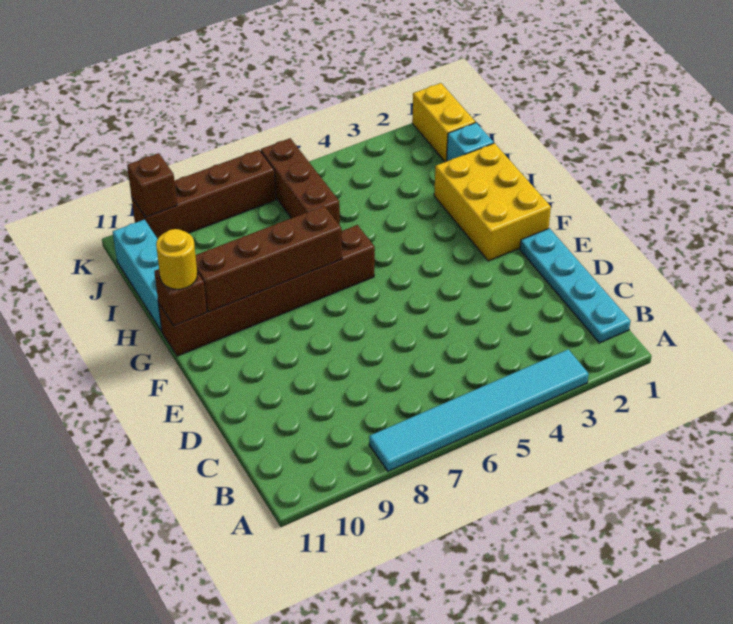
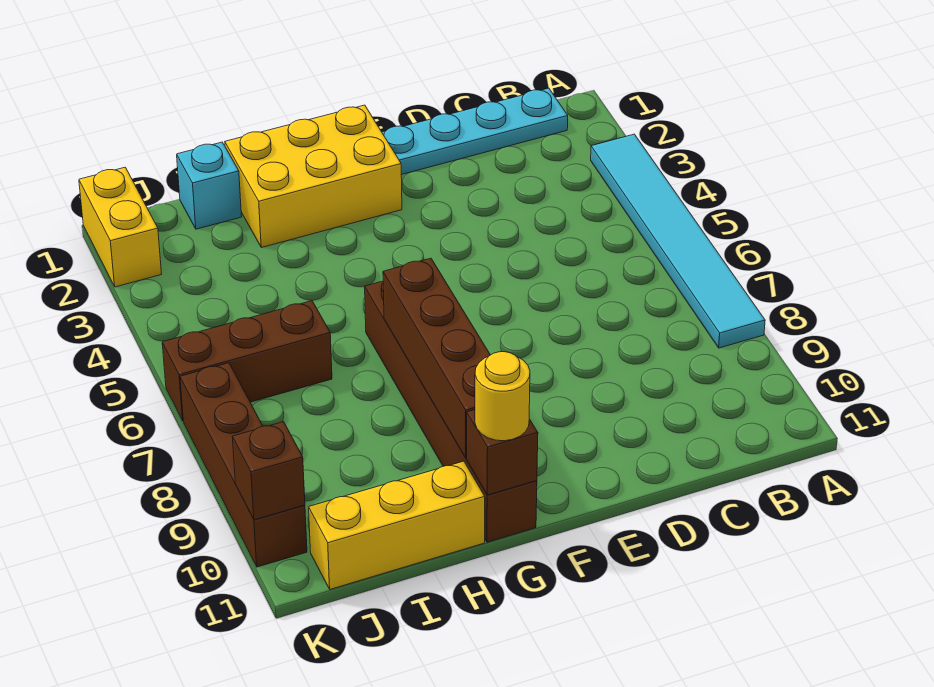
cyan 1x3 brick [113,219,162,331] -> yellow 1x3 brick [309,461,485,589]
yellow 1x2 brick [412,83,475,162] -> yellow 1x2 brick turned to [79,167,162,287]

